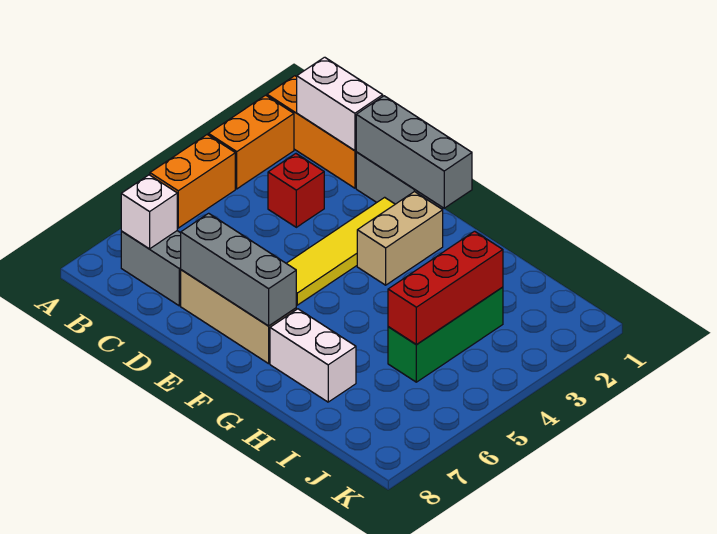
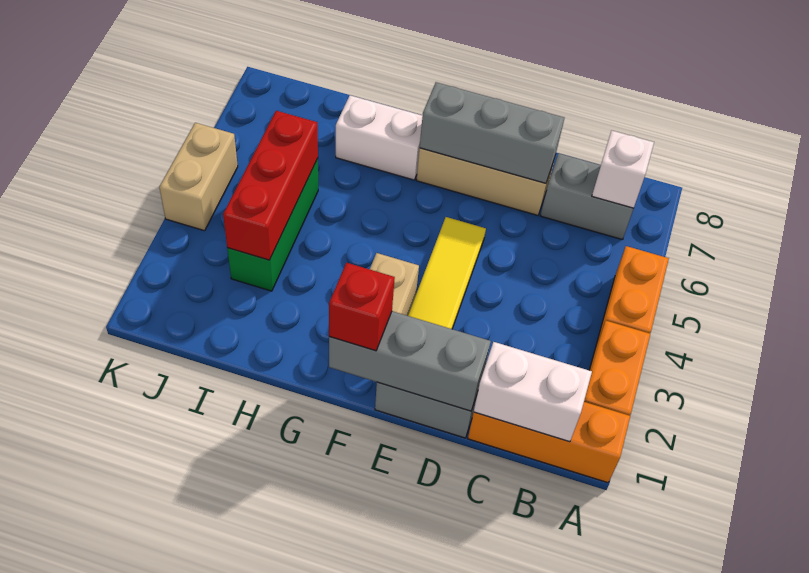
red 1x1 brick [268,154,324,227] -> red 1x1 brick moved to [329,263,395,351]
none -> tan 1x2 brick [159,123,238,231]

